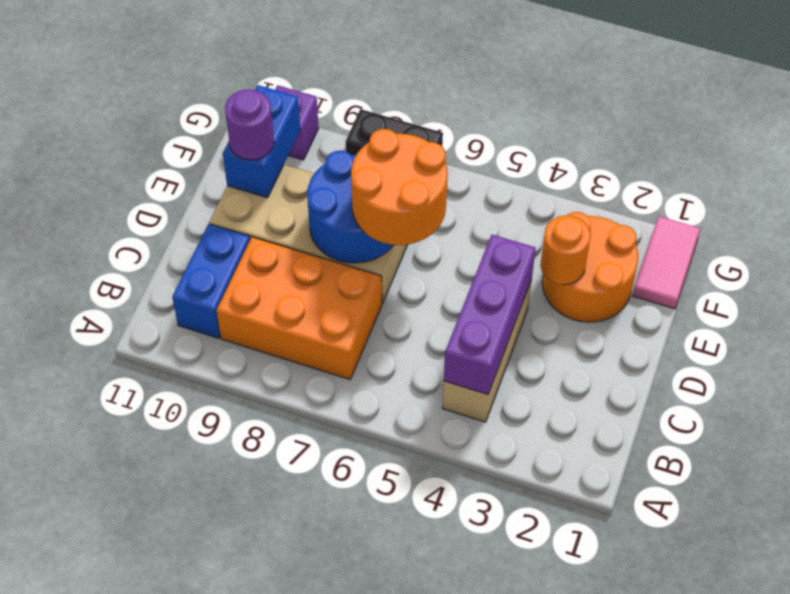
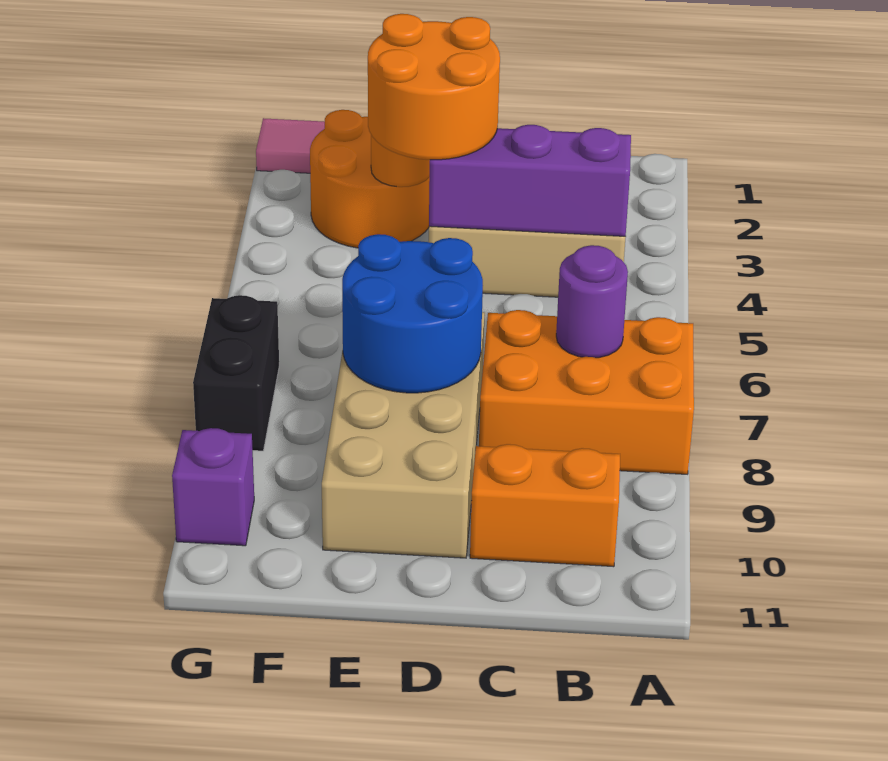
orange 2x3 brick [216,237,382,379] -> orange 2x3 brick turned to [479,310,694,474]
blue 1x2 brick [172,224,250,338] -> orange 1x2 brick [470,444,620,567]
orange 2x2 round brick [351,129,448,245] -> orange 2x2 round brick moved to [368,14,500,160]
blue 1x2 brick [223,85,300,198] -> none
purple 1x1 round brick [225,89,274,160] -> purple 1x1 round brick moved to [556,245,628,358]

